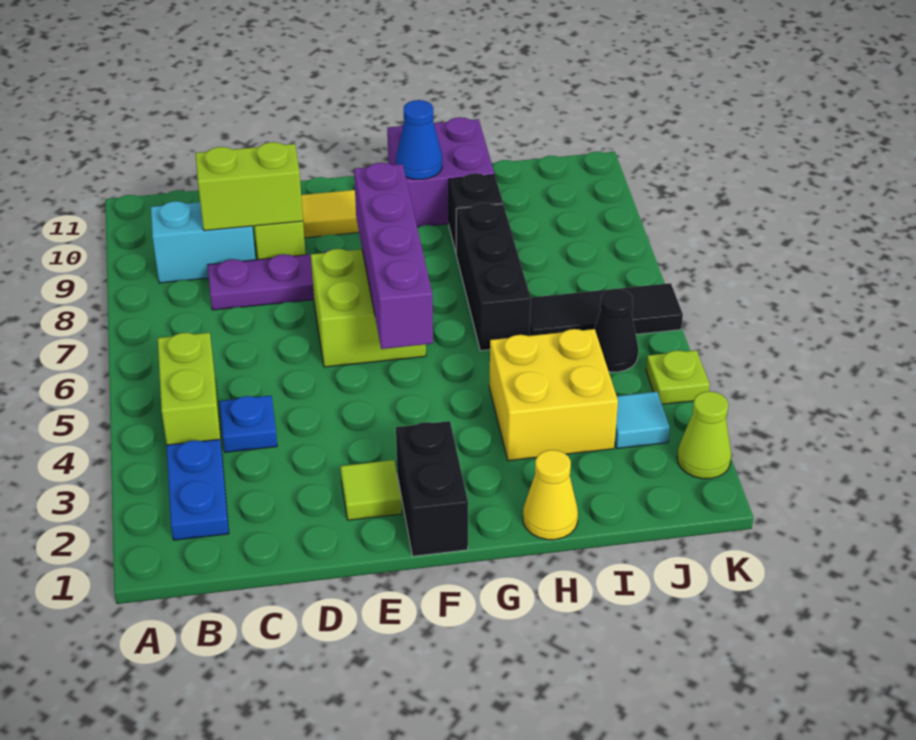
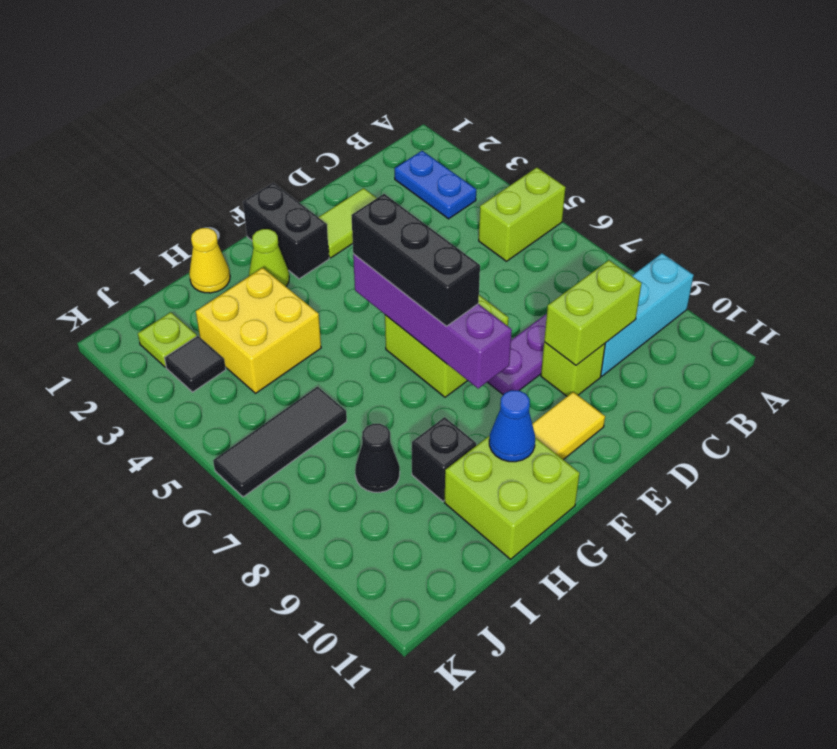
lime 1x2 brick [158,333,222,449] -> lime 1x2 brick turned to [479,168,566,261]
cyan 1x2 brick [151,201,256,283] -> cyan 1x3 brick [601,253,694,376]
blue 1x1 plate [220,396,277,452] -> none
lime 1x1 tile [341,460,402,520] -> lime 1x2 tile [318,188,377,258]
purple 2x2 brick [387,117,494,227] -> lime 2x2 brick [445,436,580,559]
black 1x3 brick [456,203,531,351] -> black 1x3 brick moved to [351,194,480,326]
cyan 1x1 tile [615,392,670,448] -> black 1x1 tile [165,336,226,392]
black 1x1 cone [594,289,638,372] -> black 1x1 cone moved to [355,424,400,492]
lime 1x1 cone [677,391,731,479] -> lime 1x1 cone moved to [249,229,289,286]
lime 1x1 plate [646,350,710,404] -> lime 1x1 plate moved to [138,312,197,367]

